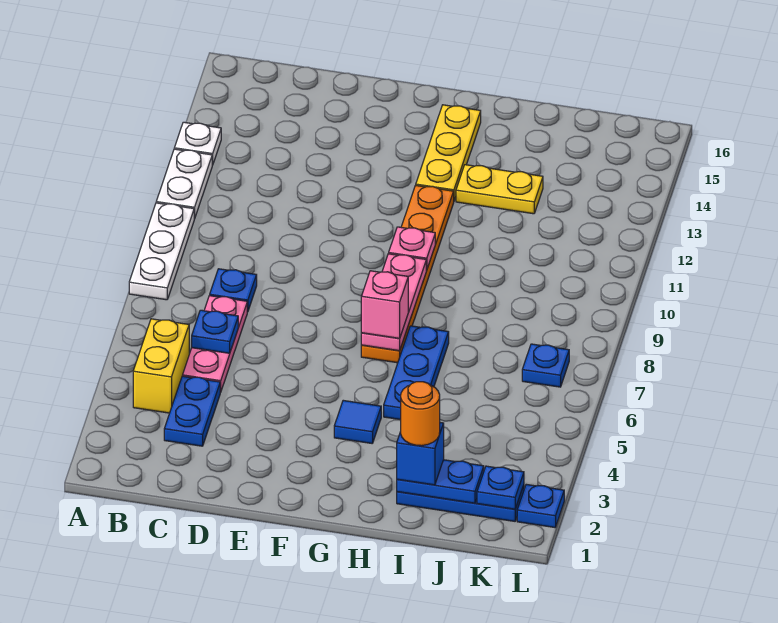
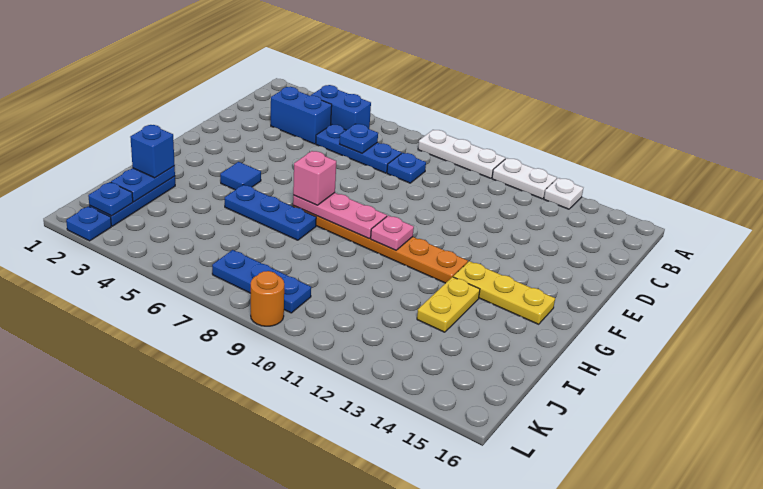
yellow 1x2 brick [133,319,189,413] -> blue 1x2 brick [311,85,371,130]
blue 1x2 plate [164,376,220,446] -> blue 1x2 brick [271,87,332,144]
pink 1x3 plate [182,296,247,392] -> blue 1x3 plate [316,125,402,173]
orange 1x1 round brick [401,382,440,446] -> orange 1x1 round brick moved to [251,271,284,326]
blue 1x1 plate [522,344,569,387] -> blue 1x3 plate [212,250,311,313]

